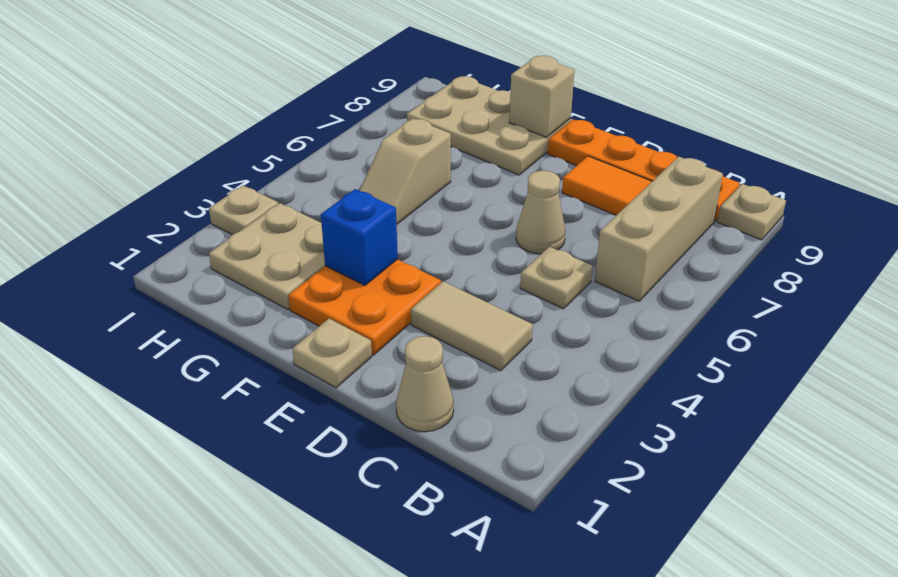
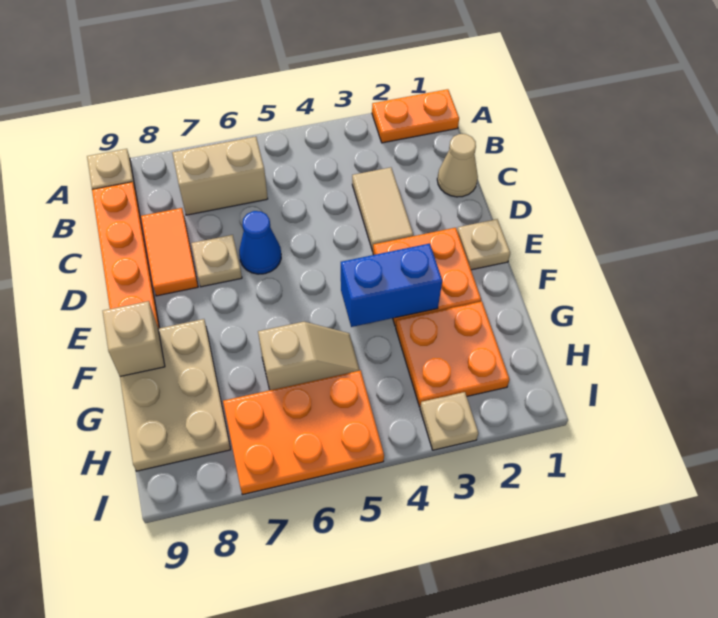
none -> orange 1x2 plate [372,89,459,143]
tan 1x3 brick [595,157,723,301] -> tan 1x2 brick [172,137,268,215]
tan 1x1 plate [520,247,593,309] -> tan 1x1 plate moved to [191,235,242,287]
tan 1x1 cone [516,171,566,254] -> blue 1x1 cone [239,211,281,274]
blue 1x1 brick [321,189,398,285] -> blue 1x2 brick [341,243,442,327]
tan 2x2 plate [209,203,325,309] -> orange 2x2 plate [396,301,510,407]
none -> orange 2x3 plate [223,370,384,495]

